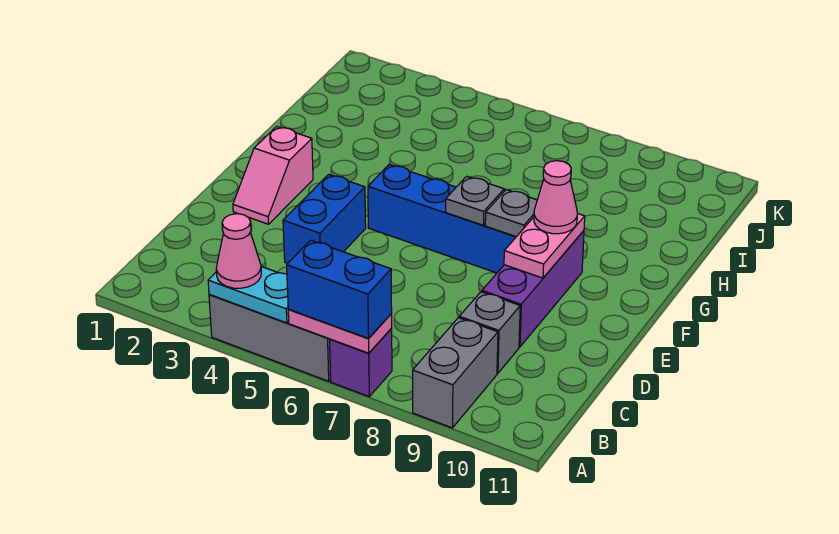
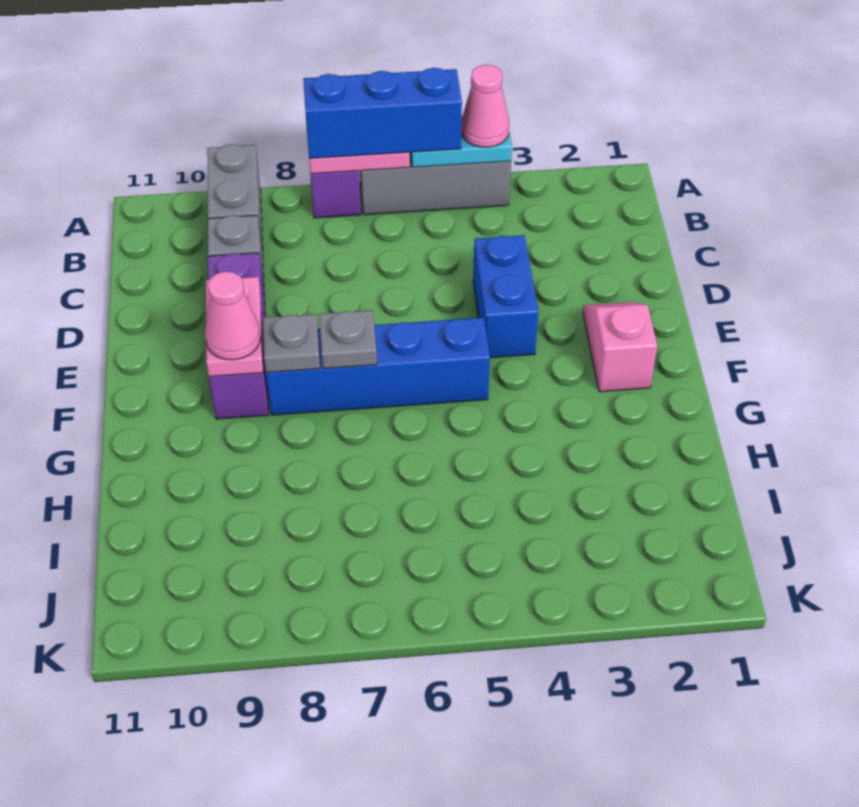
blue 1x2 brick [287,240,392,338] -> blue 1x3 brick [303,68,462,158]

